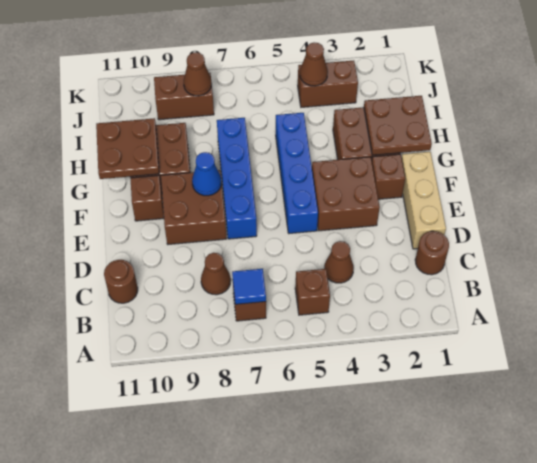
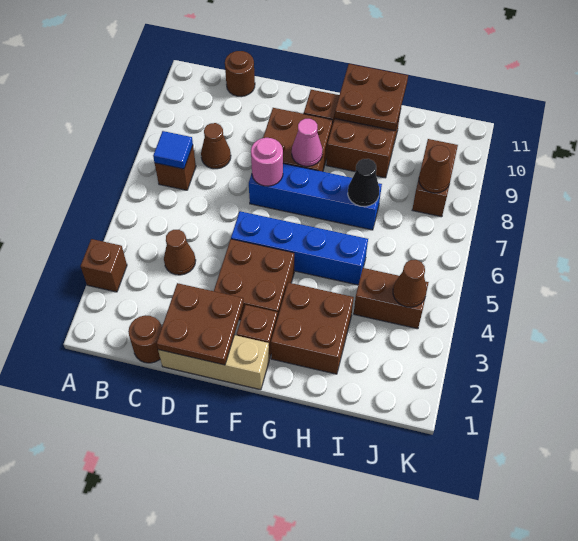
brown 1x1 brick [295,269,330,315] -> brown 1x1 brick moved to [81,239,127,292]
none -> pink 1x1 round brick [251,138,283,186]
blue 1x1 cone [192,152,221,196] -> pink 1x1 cone [292,119,322,166]
brown 2x2 plate [364,96,432,155] -> brown 2x2 plate moved to [157,283,244,365]
none -> black 1x1 cone [348,159,379,207]
brown 1x2 brick [298,61,358,107] -> brown 1x2 brick turned to [354,268,429,329]

